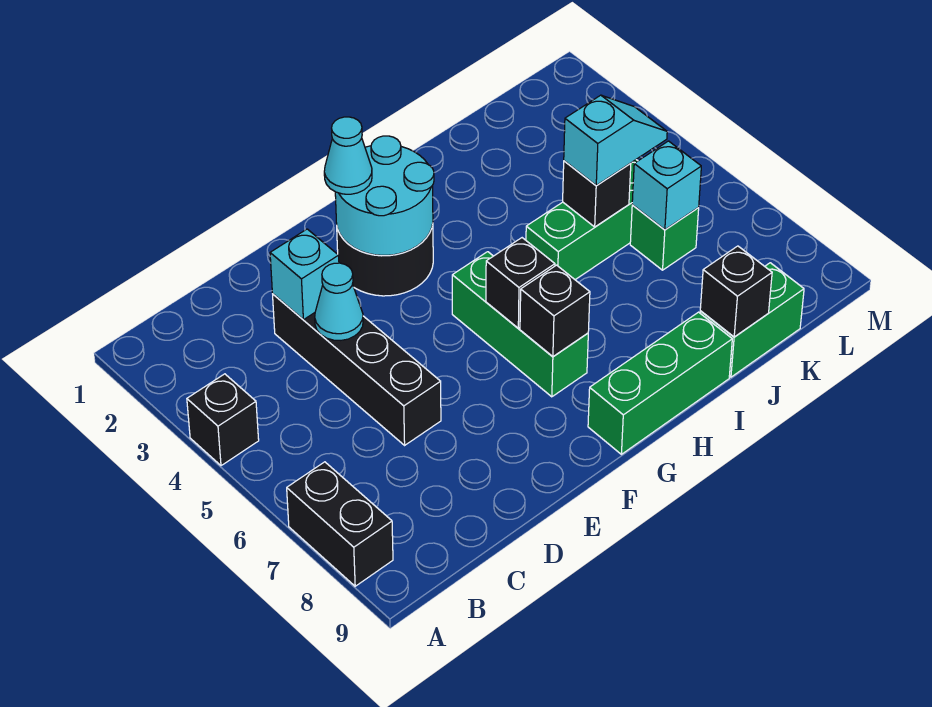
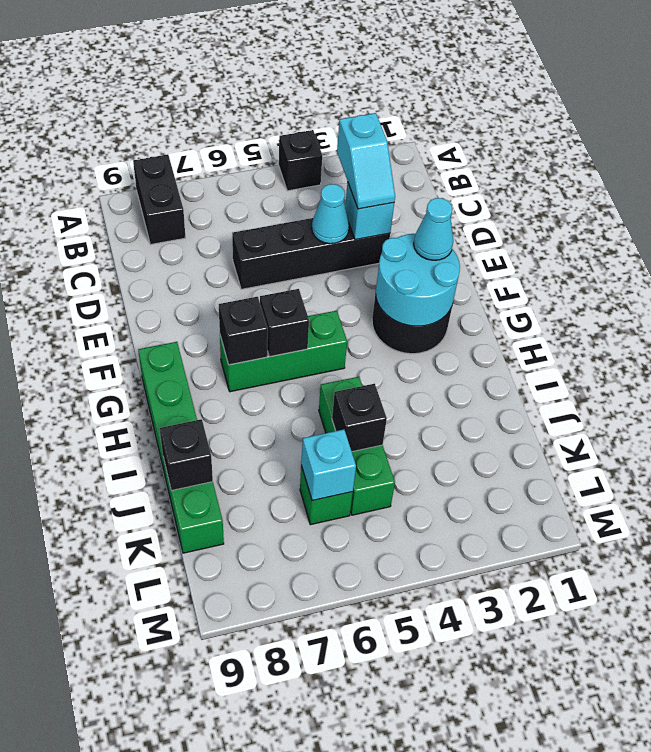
black 1x2 brick [287,462,393,586] -> black 1x2 brick turned to [133,154,186,245]
cyan 1x2 slope [564,95,667,186] -> cyan 1x2 slope moved to [337,113,395,209]

